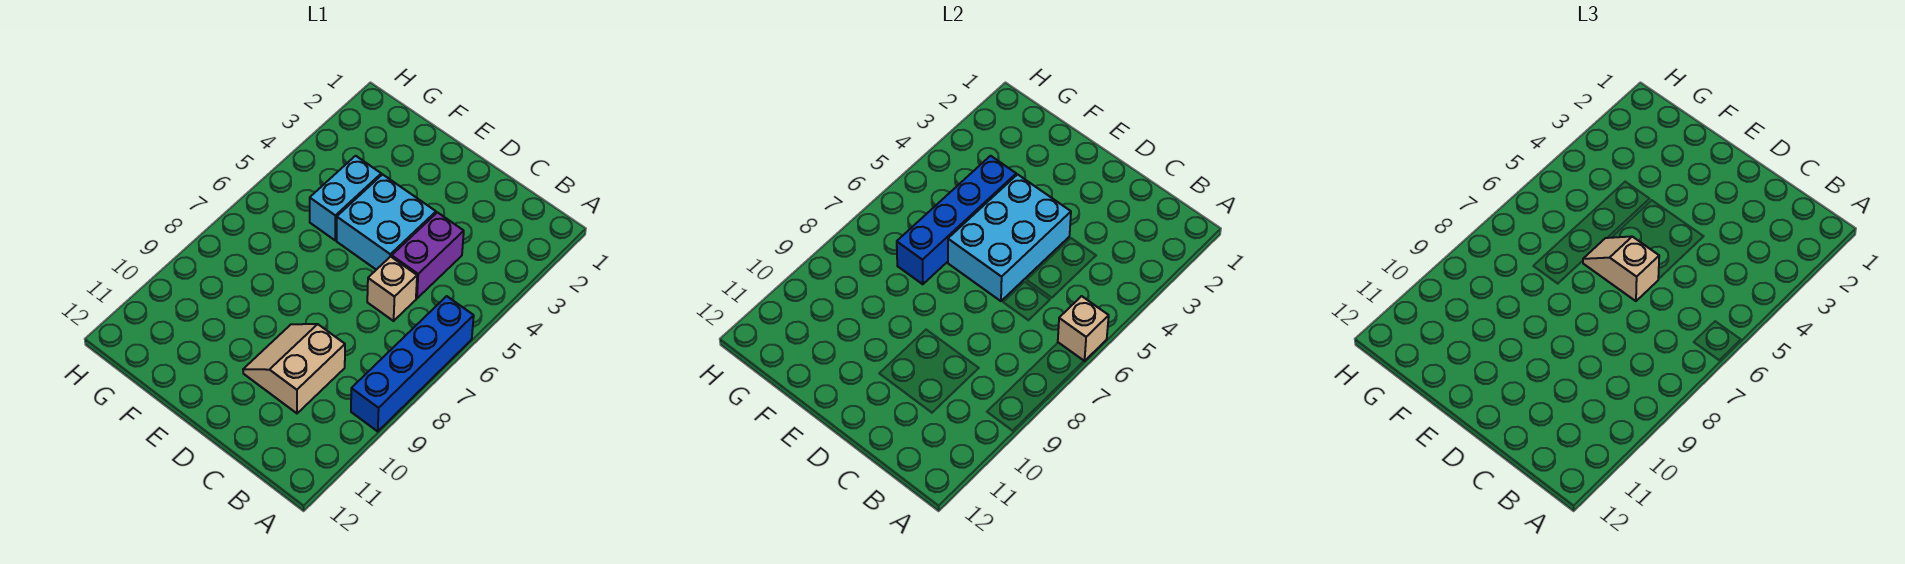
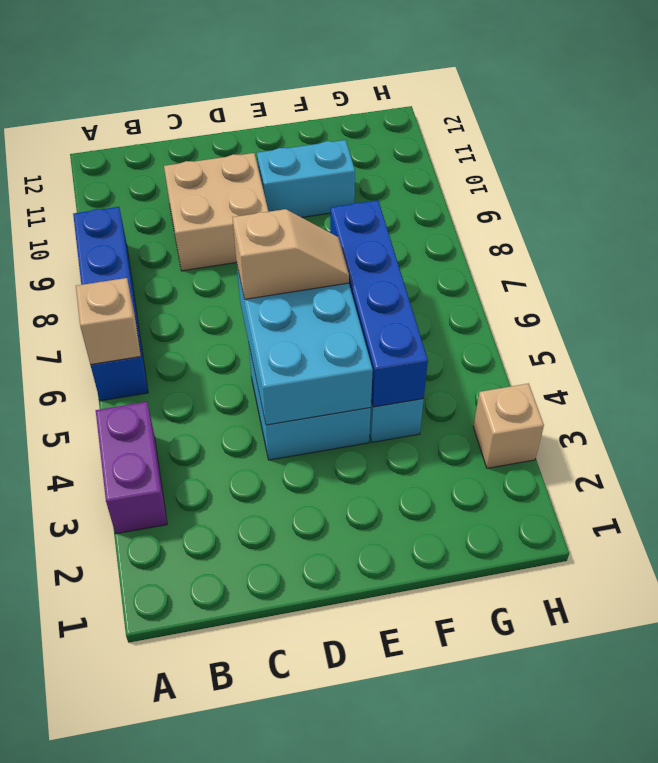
purple 1x2 brick [392,212,464,298] -> purple 1x2 brick moved to [96,402,167,534]
tan 1x1 brick [367,256,417,321] -> tan 1x1 brick moved to [473,383,544,468]
tan 2x2 slope [243,324,345,413] -> tan 2x2 brick [164,153,268,271]
none -> cyan 1x2 brick [257,140,355,217]

